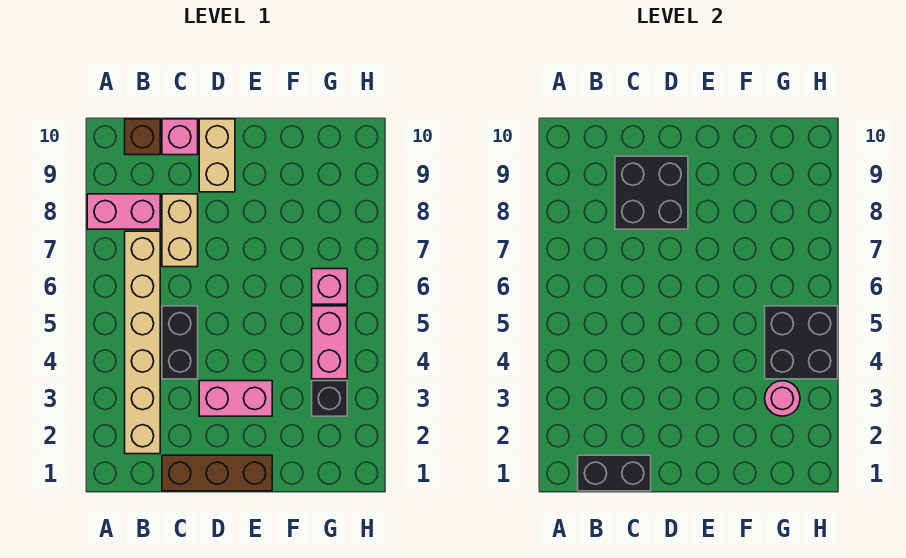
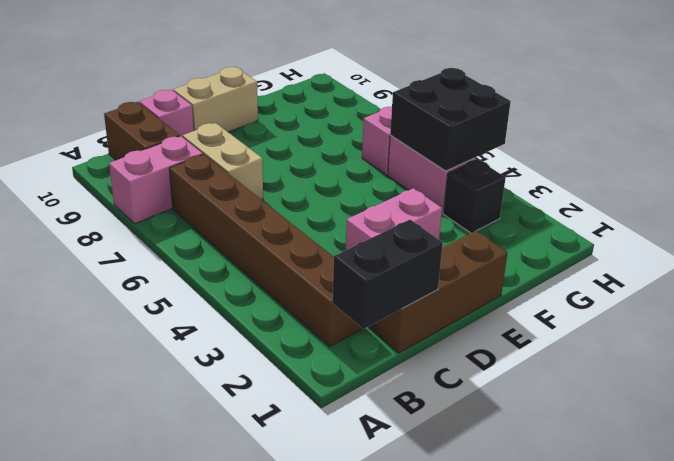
tan 1x6 brick [125,231,160,454] -> brown 1x6 brick [169,154,363,346]
brown 1x1 brick [125,119,160,155] -> brown 1x2 brick [104,102,180,160]
black 1x2 brick [162,306,198,379] -> none
black 2x2 brick [615,156,688,229] -> none
tan 1x2 brick [199,119,235,192] -> tan 1x2 brick turned to [173,67,258,132]
pink 1x1 round brick [765,381,800,416] -> none

